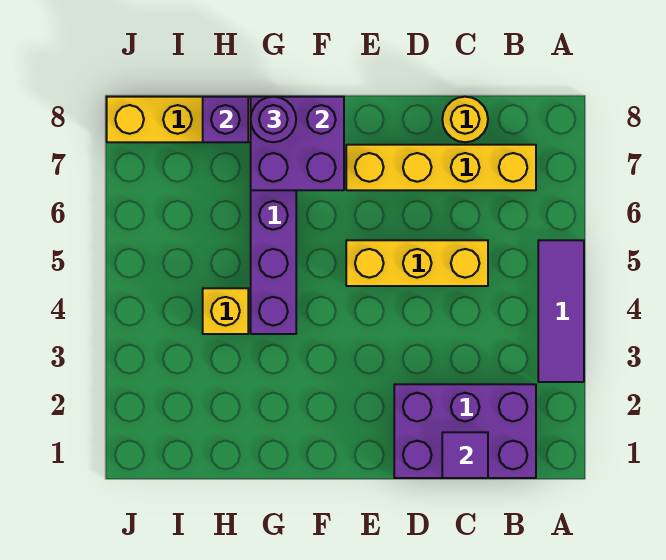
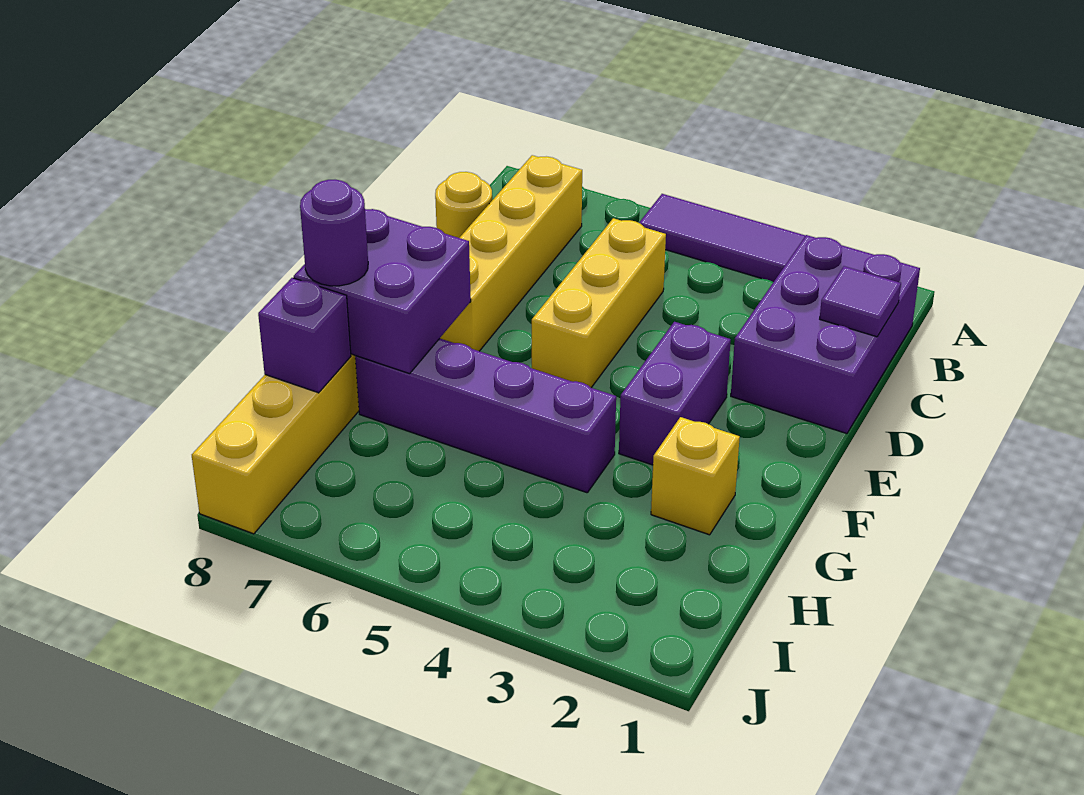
none -> purple 1x2 brick [619,322,731,465]
yellow 1x1 brick [203,288,248,334] -> yellow 1x1 brick moved to [651,417,740,535]

